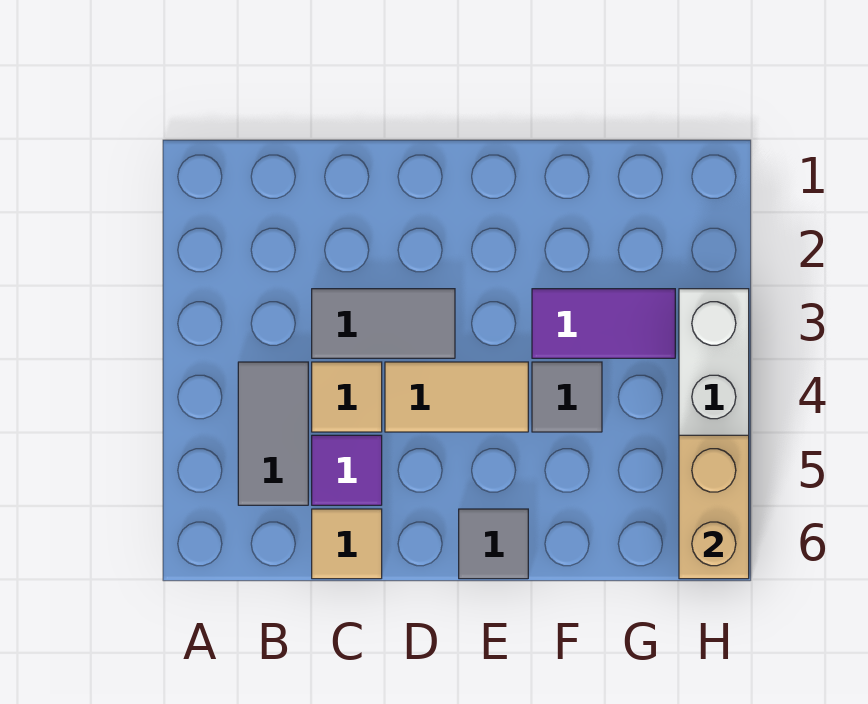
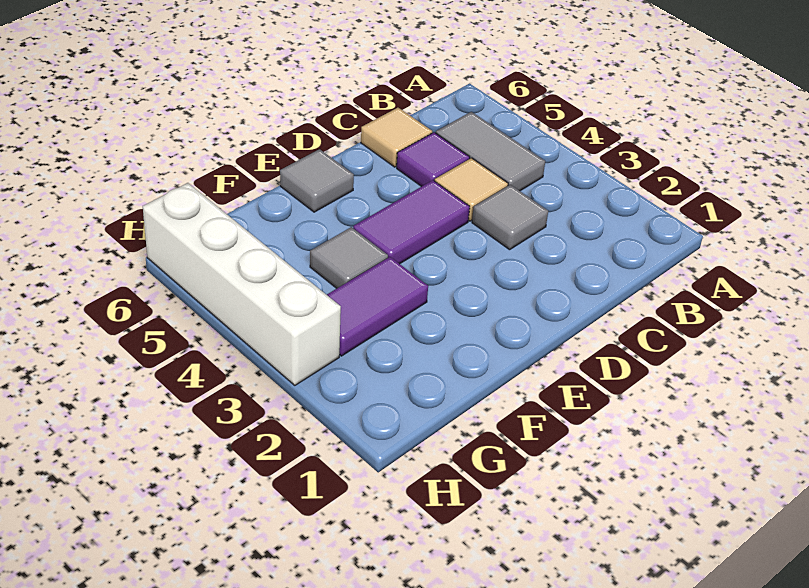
grey 1x2 tile [312,289,455,358] -> grey 1x1 tile [472,185,548,250]
tan 1x2 tile [385,362,528,432] -> purple 1x2 tile [353,180,470,264]
tan 1x2 brick [679,435,749,579] -> none

